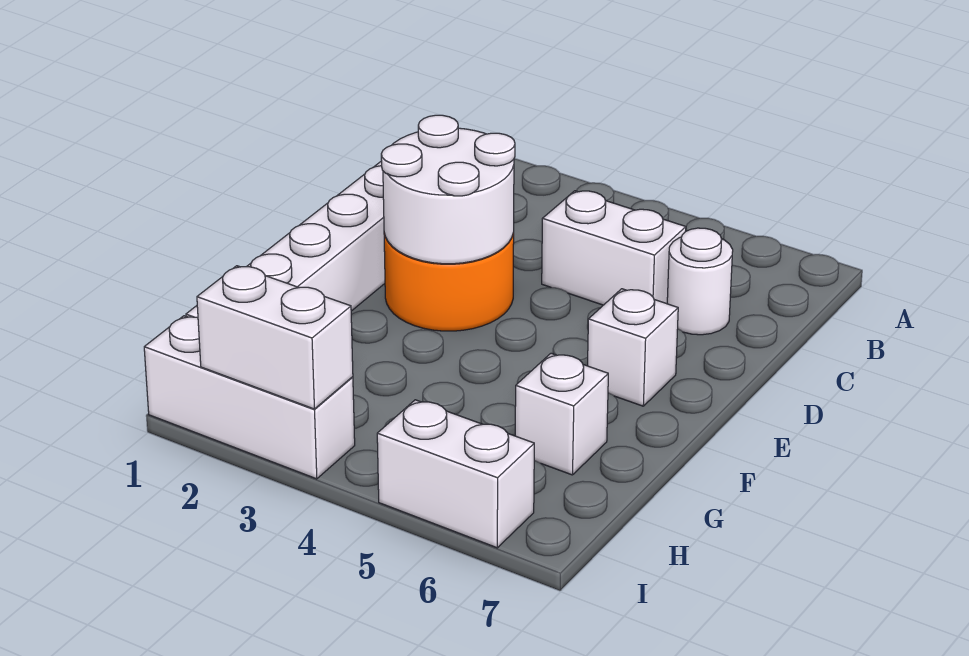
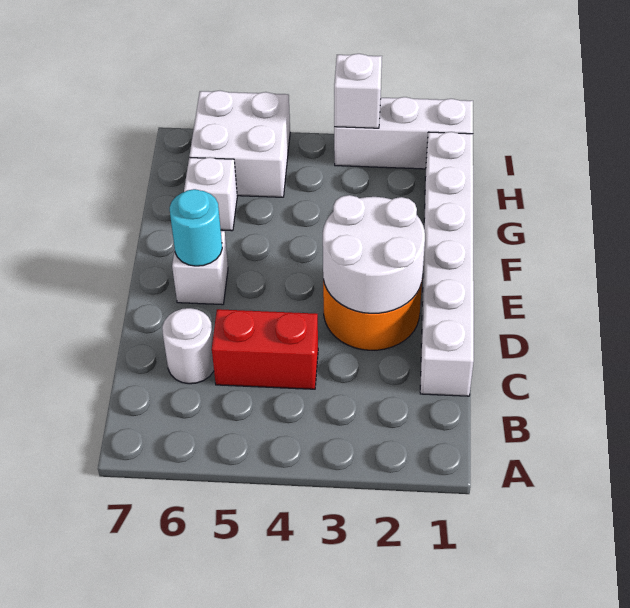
white 1x2 brick [542,191,686,305] -> red 1x2 brick [212,309,318,389]
none -> cyan 1x1 round brick [170,189,222,266]
white 1x2 brick [197,266,353,409] -> white 1x1 brick [334,54,382,128]
white 1x2 brick [377,400,534,548] -> white 2x2 brick [189,91,290,197]

